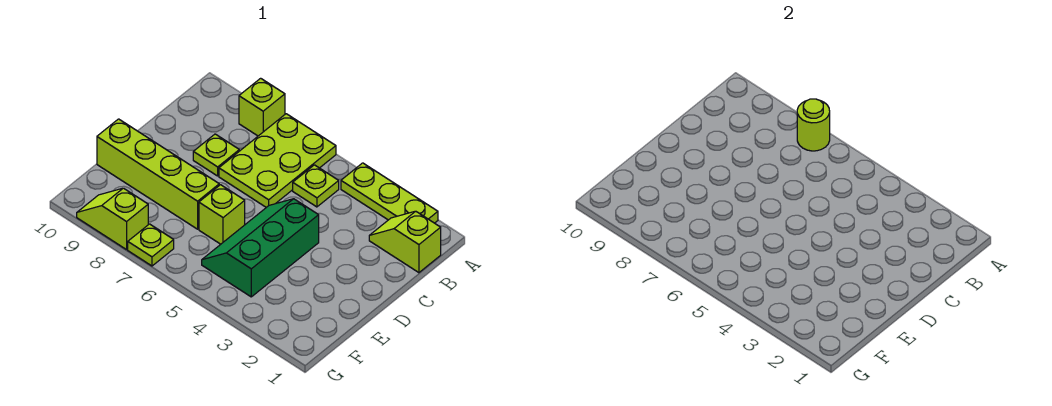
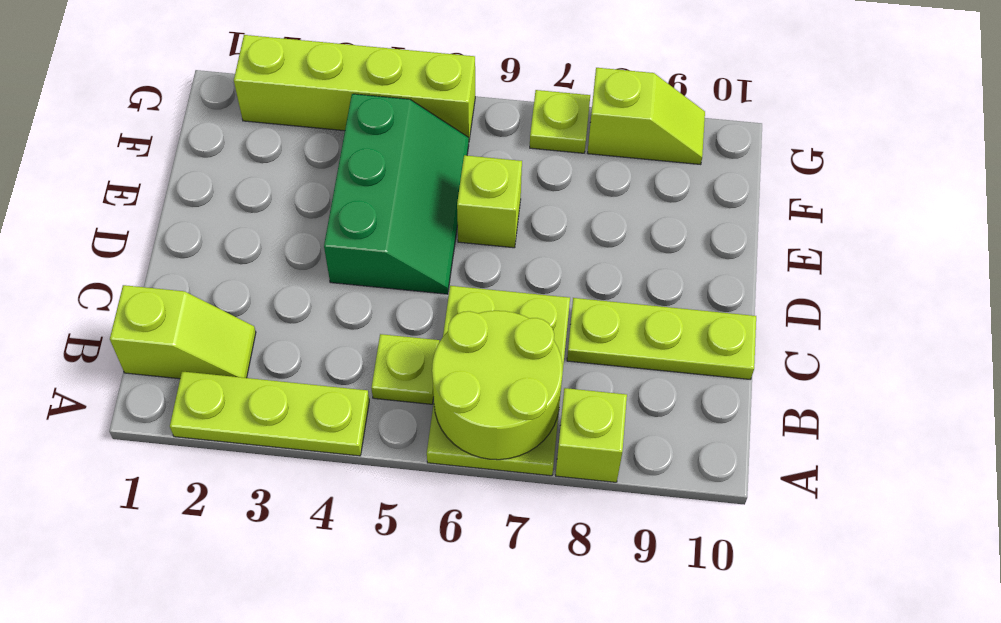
lime 1x1 round brick [797,99,830,151] -> lime 2x2 round brick [432,310,562,460]
lime 1x1 plate [193,134,239,176] -> lime 1x3 plate [567,298,756,380]
lime 1x4 brick [97,119,219,229] -> lime 1x4 brick moved to [234,35,475,140]

